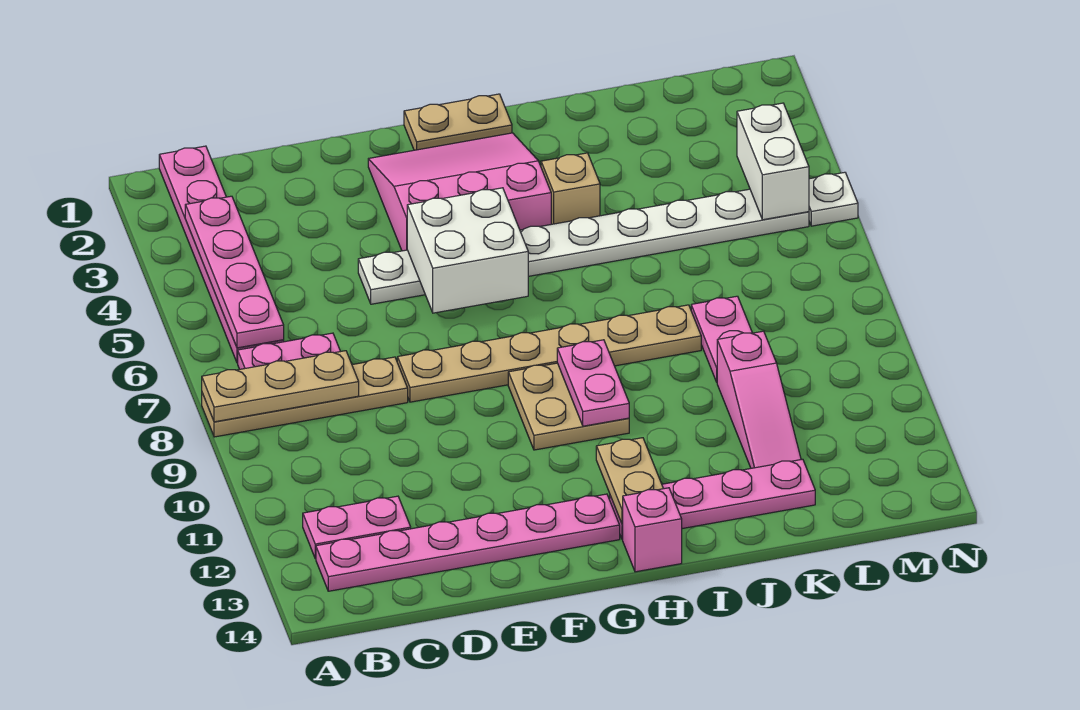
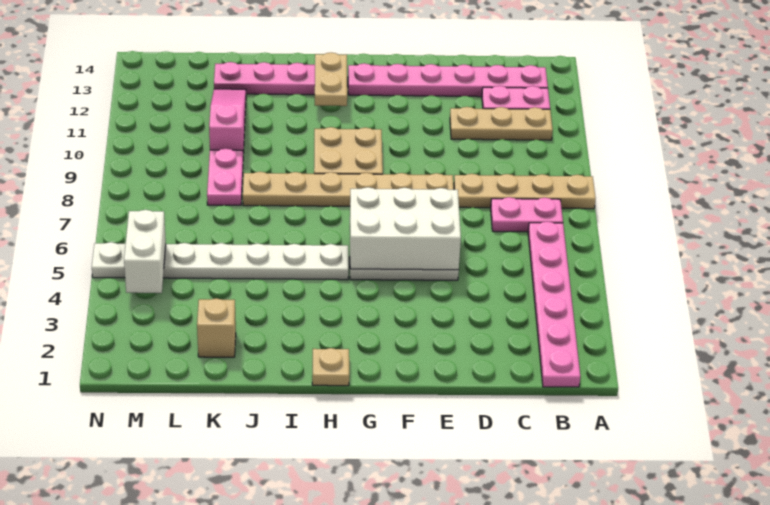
tan 1x3 plate [202,351,359,422] -> tan 1x3 plate moved to [450,107,553,140]
pink 1x4 plate [185,196,284,348] -> none
pink 3x3 slope [368,133,551,251] -> none
white 2x2 brick [407,188,528,313] -> white 2x3 brick [350,187,461,270]
tan 1x2 plate [404,94,512,150] -> tan 1x1 plate [312,348,349,386]
pink 1x2 plate [557,340,629,426] -> none
pink 1x1 brick [623,488,682,572] -> none
tan 1x1 brick [541,153,600,224] -> tan 1x1 brick moved to [197,298,236,357]

